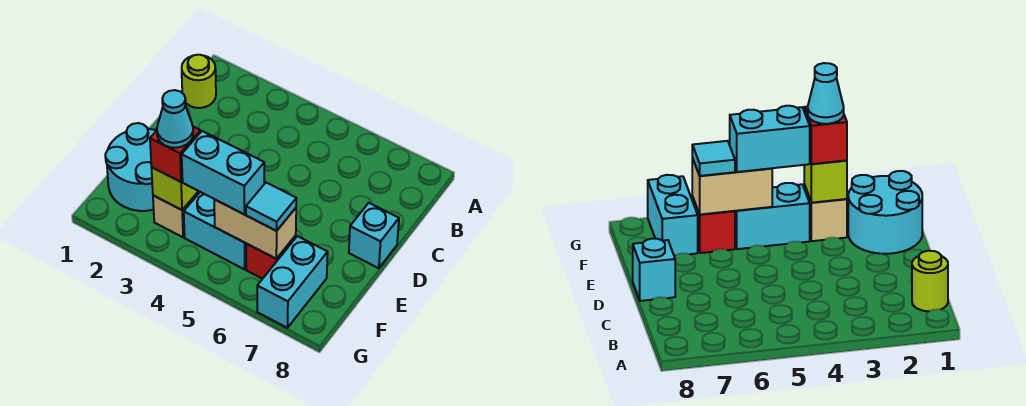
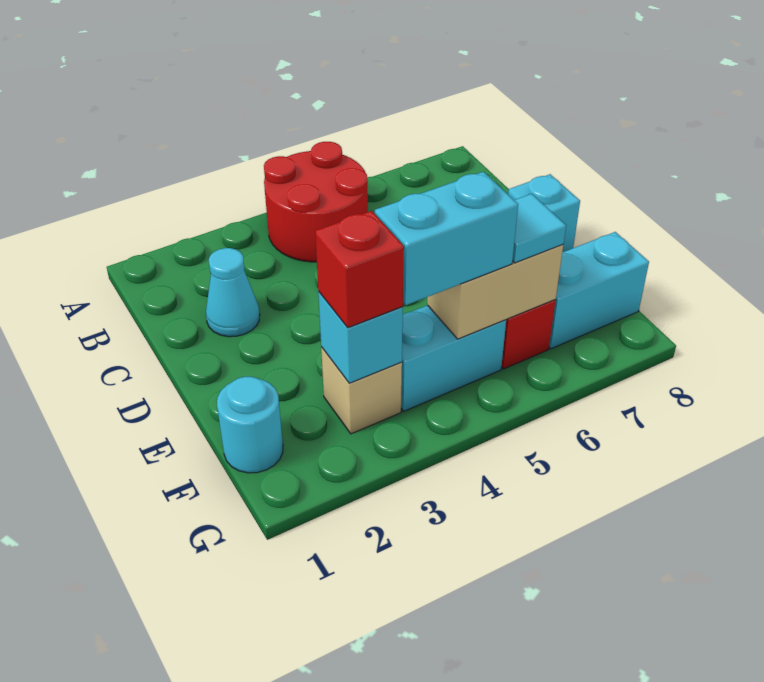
none -> red 2x2 round brick [264,142,368,262]
lime 1x1 round brick [182,55,216,108] -> none
cyan 2x2 round brick [105,123,156,211] -> cyan 1x1 round brick [217,377,283,473]
lime 1x1 brick [151,167,198,210] -> cyan 1x1 brick [318,292,403,383]
cyan 1x1 cone [157,90,193,148] -> cyan 1x1 cone moved to [206,248,260,337]
cyan 1x2 brick [257,236,328,328] -> cyan 1x2 brick turned to [549,232,649,349]

